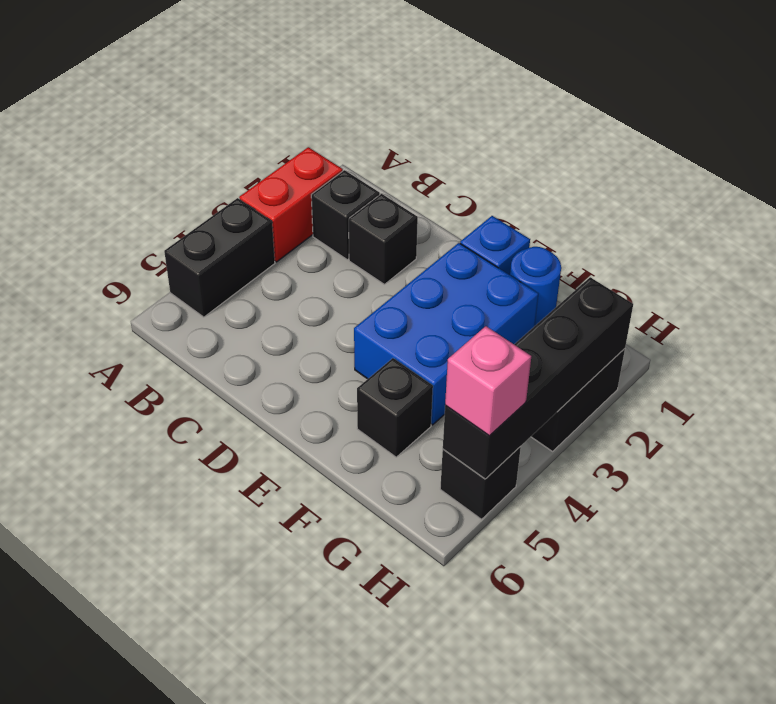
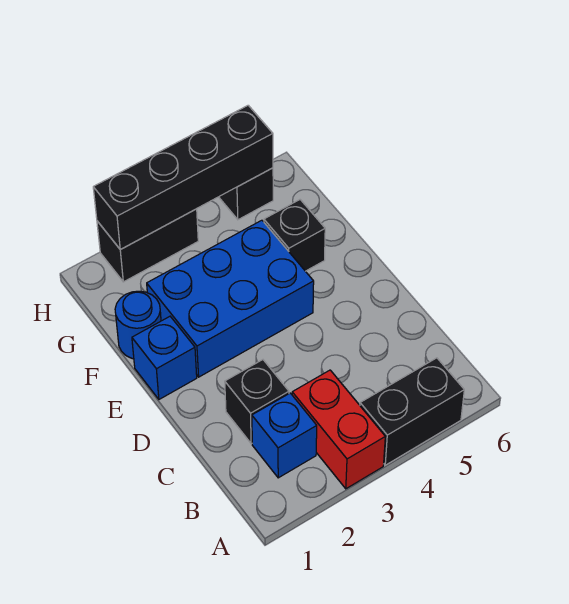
red 1x2 brick [239,147,343,262] -> red 1x2 brick turned to [292,370,385,489]
black 1x1 brick [311,170,380,260] -> blue 1x1 brick [252,393,317,478]
pink 1x1 brick [445,326,531,436] -> none

